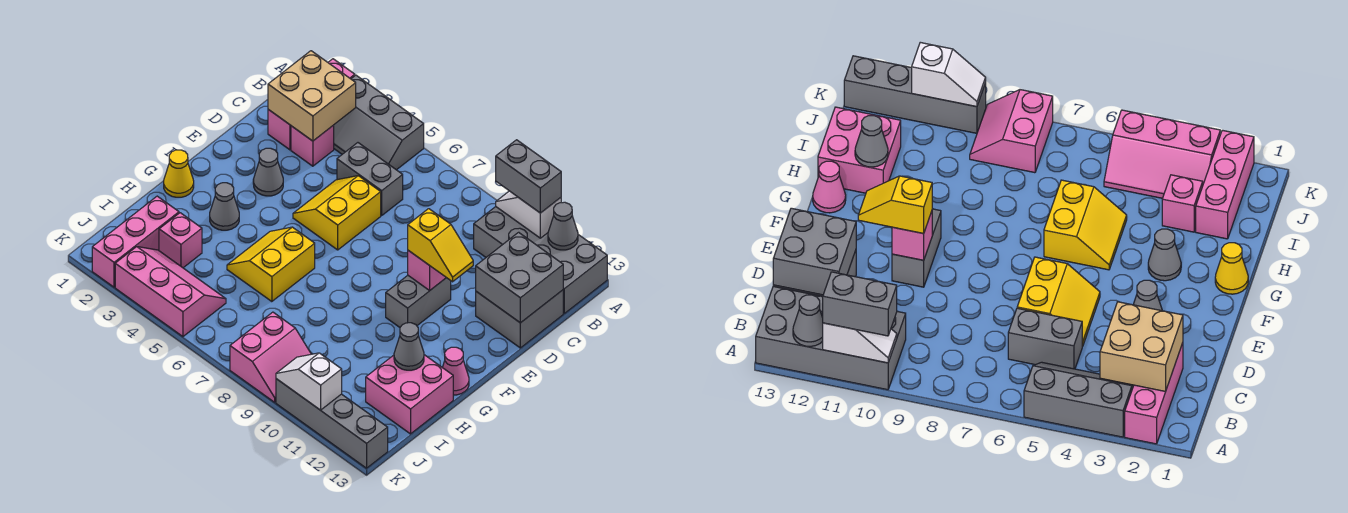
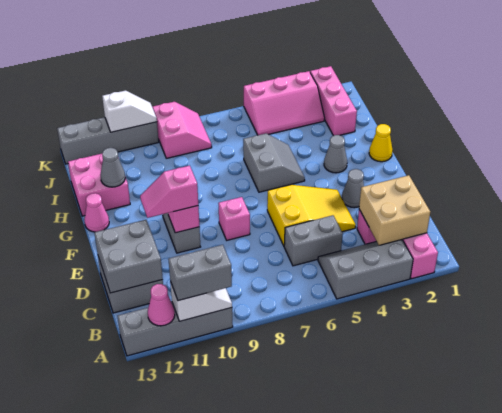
grey 2x4 brick [474,207,607,313] -> grey 1x4 brick [118,301,233,356]
grey 1x1 cone [548,202,578,250] -> pink 1x1 cone [148,284,175,326]
yellow 2x2 slope [293,176,381,250] -> yellow 2x3 slope [267,185,356,246]
yellow 1x2 slope [408,209,473,282] -> pink 1x2 slope [140,166,198,218]
yellow 2x2 slope [227,227,315,302] -> grey 2x2 slope [243,134,305,192]
pink 1x1 brick [159,213,202,268] -> pink 1x1 brick moved to [219,197,250,240]
pink 2x2 slope [230,312,311,402] -> pink 2x2 slope turned to [152,102,212,158]

